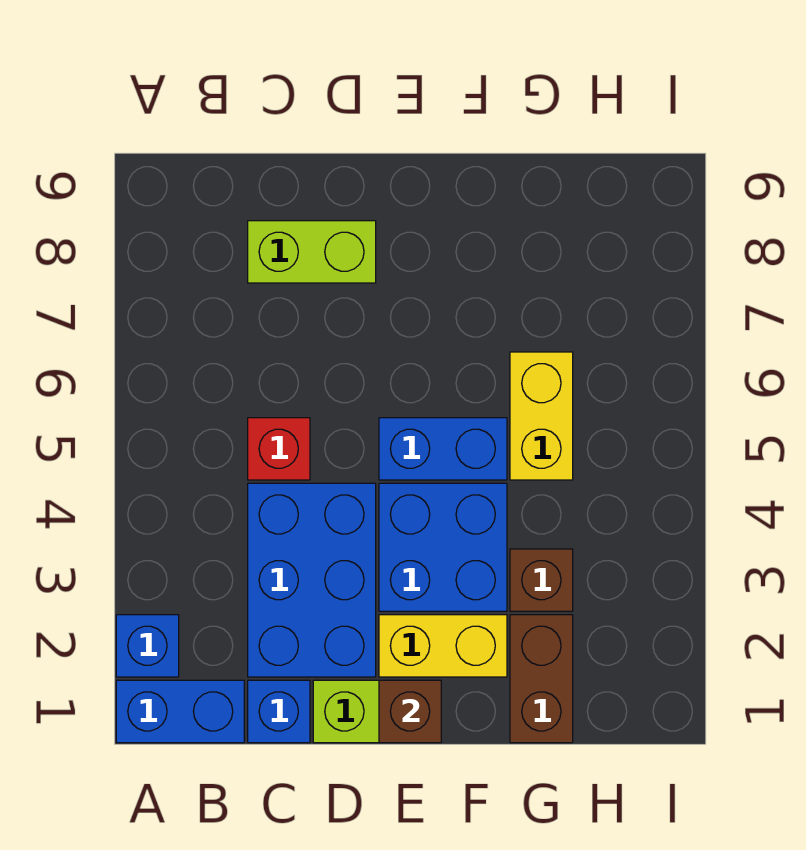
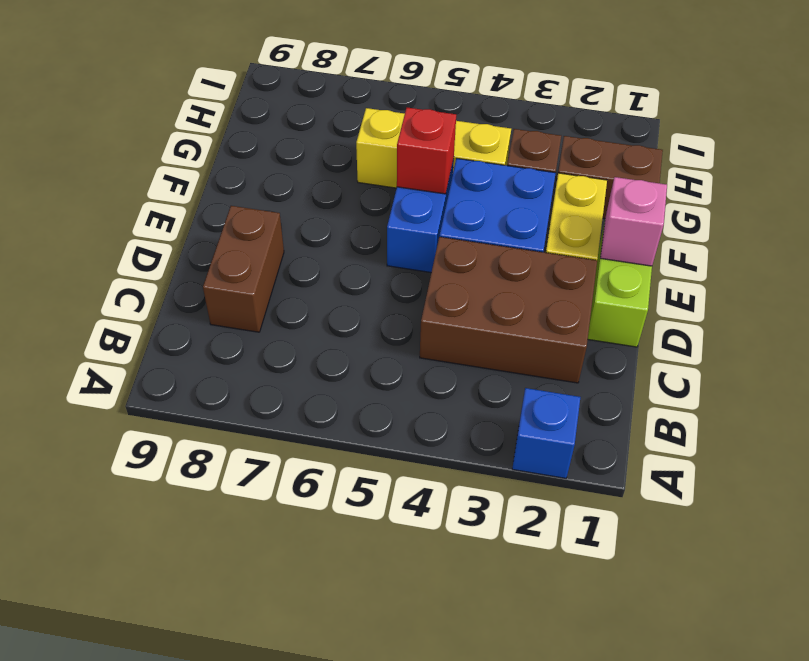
blue 1x2 brick [116,680,244,743] -> none
blue 1x1 brick [248,680,310,743] -> none
blue 2x3 brick [248,483,376,677] -> brown 2x3 brick [420,237,597,383]
red 1x1 brick [248,418,310,480] -> red 1x1 brick moved to [397,107,456,194]
lime 1x2 brick [248,221,376,283] -> brown 1x2 brick [203,206,284,332]
brown 1x1 brick [379,680,441,743] -> pink 1x1 brick [600,177,667,266]
yellow 1x2 brick [510,352,573,480] -> yellow 1x3 brick [356,108,511,188]

